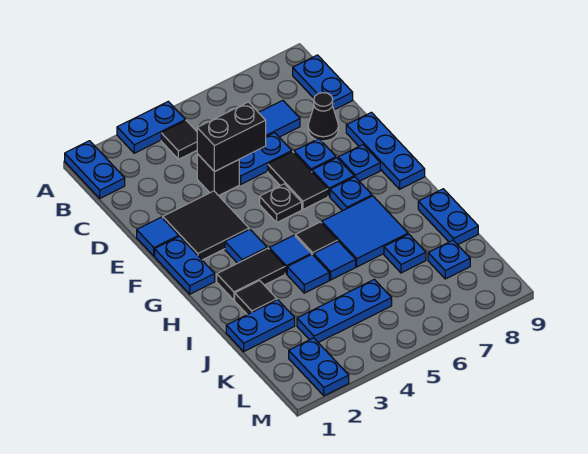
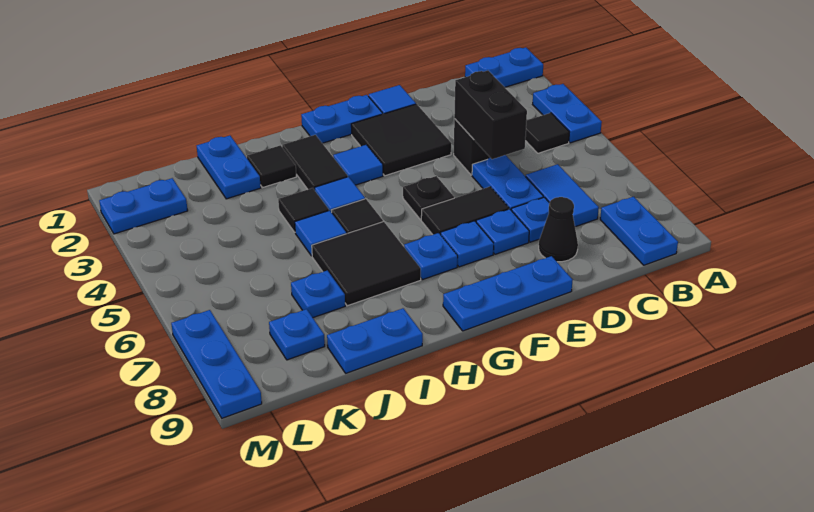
blue 1x2 plate [293,55,353,110] -> blue 1x2 plate turned to [600,197,678,265]
blue 1x1 plate [338,145,380,181] -> blue 1x1 plate moved to [511,197,549,242]
blue 2x2 tile [322,196,408,267] -> black 2x2 tile [312,222,421,306]
blue 1x1 tile [287,254,329,293] -> black 1x1 tile [278,188,329,232]
blue 1x3 plate [297,279,392,342] -> blue 1x3 plate moved to [171,310,262,418]

